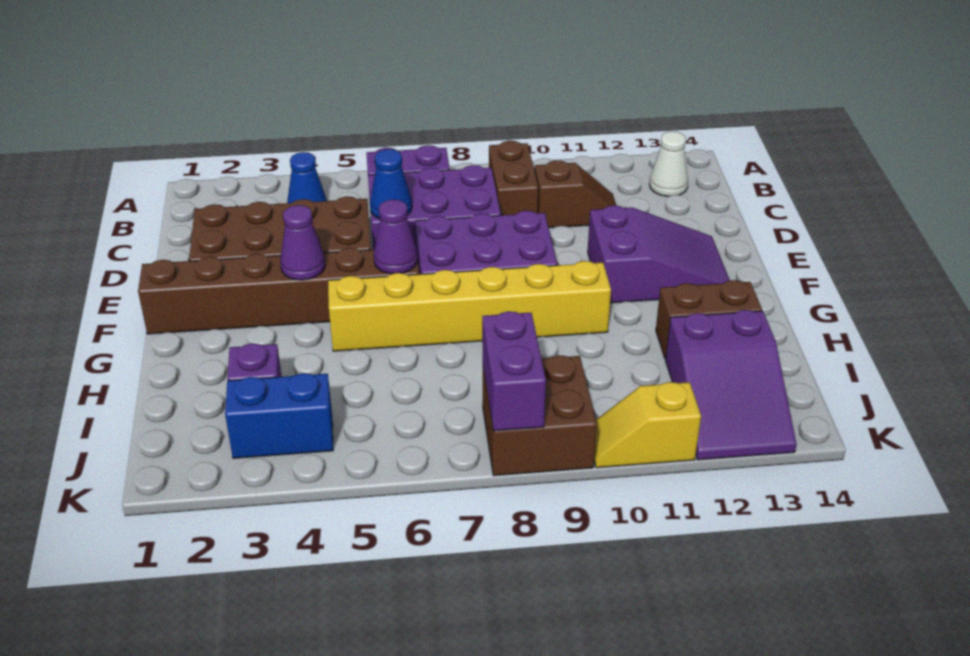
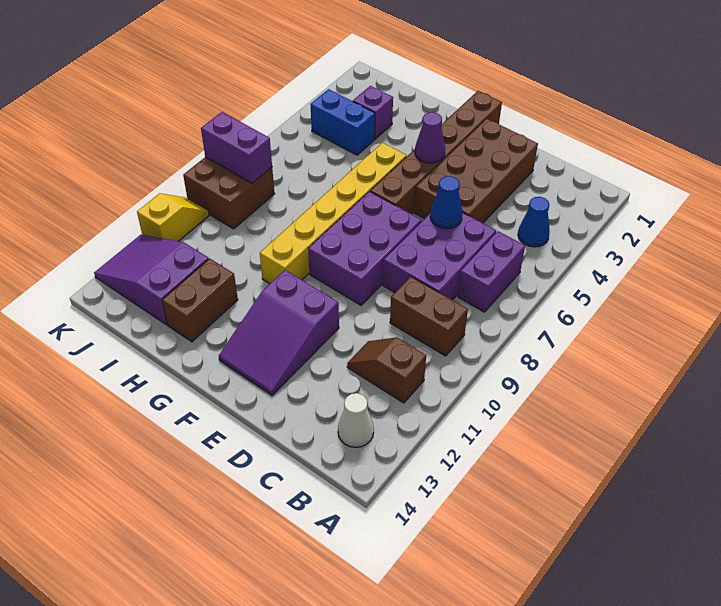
brown 1x2 slope [535,160,617,228] -> brown 1x2 slope turned to [347,337,426,403]
purple 1x1 cone [373,199,418,274] -> none
blue 1x2 brick [225,373,333,458] -> blue 1x2 brick turned to [310,89,375,155]

